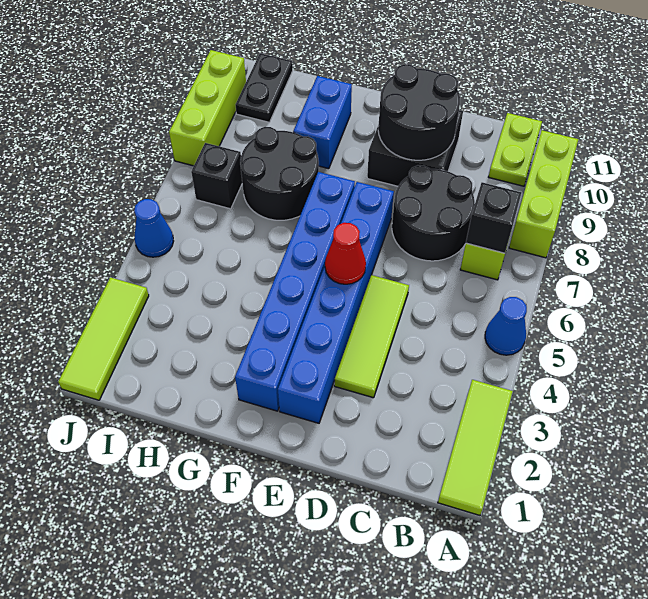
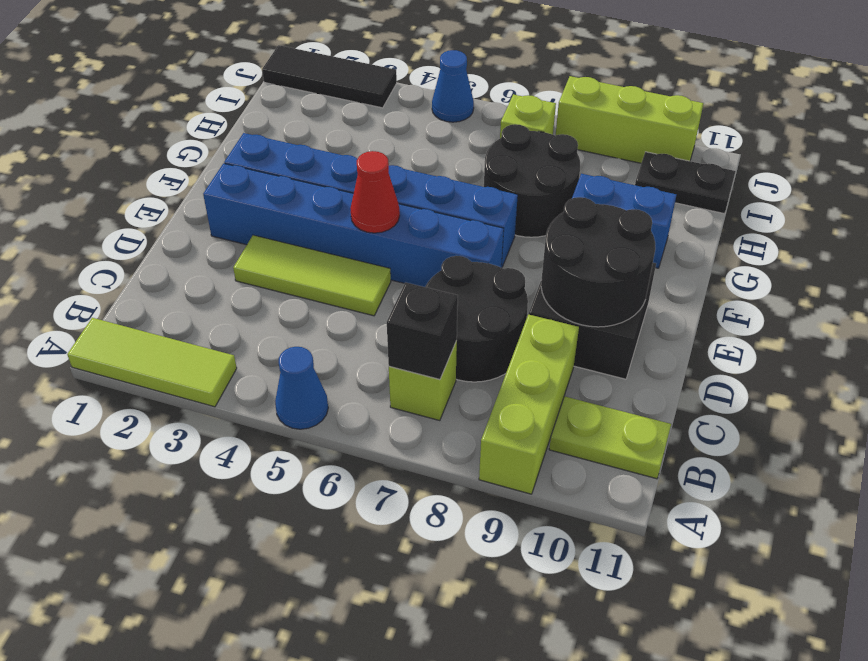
lime 1x3 brick [509,130,578,258] -> lime 1x3 brick turned to [479,314,579,494]
black 1x1 brick [191,143,242,209] -> lime 1x1 brick [500,94,556,138]
lime 1x3 tile [58,277,149,400] -> black 1x3 tile [262,45,397,108]

